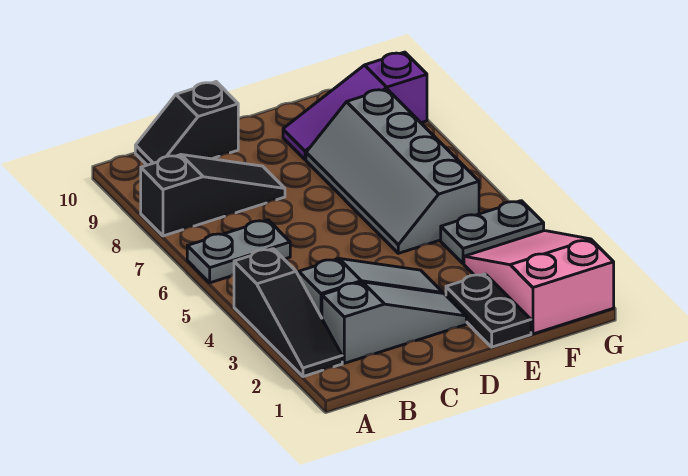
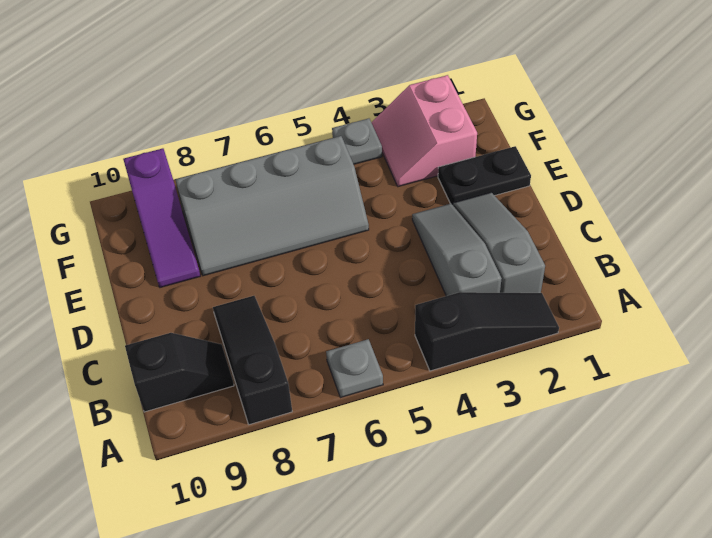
grey 1x2 plate [187,220,290,283] -> grey 1x1 plate [326,339,383,398]
black 1x2 slope [135,82,238,165] -> black 1x2 slope turned to [125,333,234,412]
pink 2x3 slope [464,231,614,334] -> pink 2x2 slope [371,75,477,187]
grey 1x2 plate [441,201,544,264] -> grey 1x1 plate [332,118,382,164]

